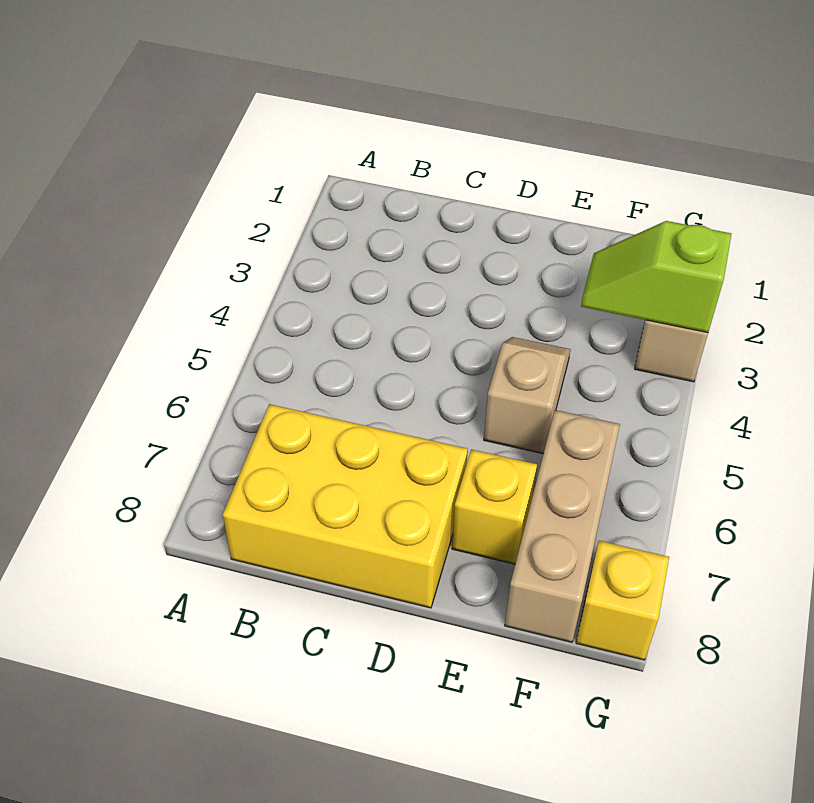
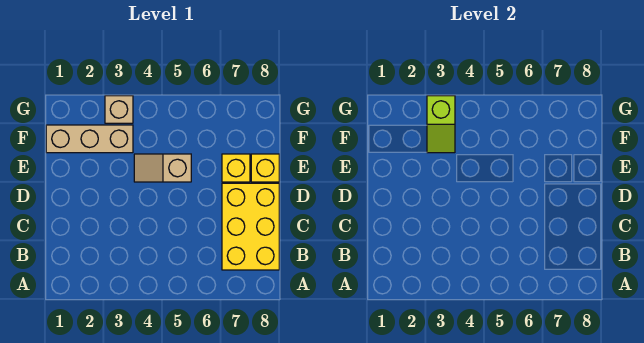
tan 1x3 brick [505,410,620,642] -> tan 1x3 brick moved to [46,125,133,153]
yellow 1x1 brick [576,541,669,660] -> yellow 1x1 brick moved to [251,154,279,182]

